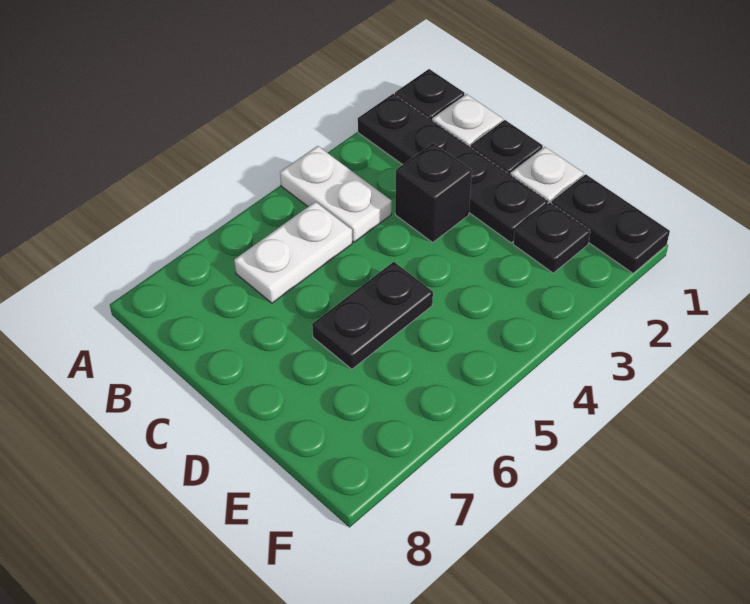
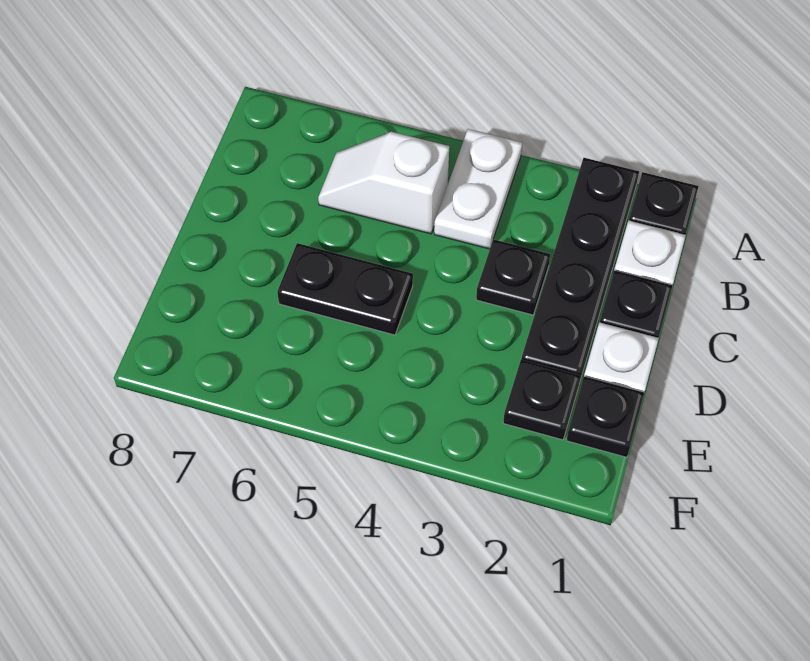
white 1x2 plate [234,202,352,303] -> white 1x2 slope [318,132,449,234]
black 1x1 brick [395,143,472,242] -> black 1x1 plate [476,239,550,315]
black 1x2 plate [552,174,670,273] -> black 1x1 plate [566,376,644,457]

